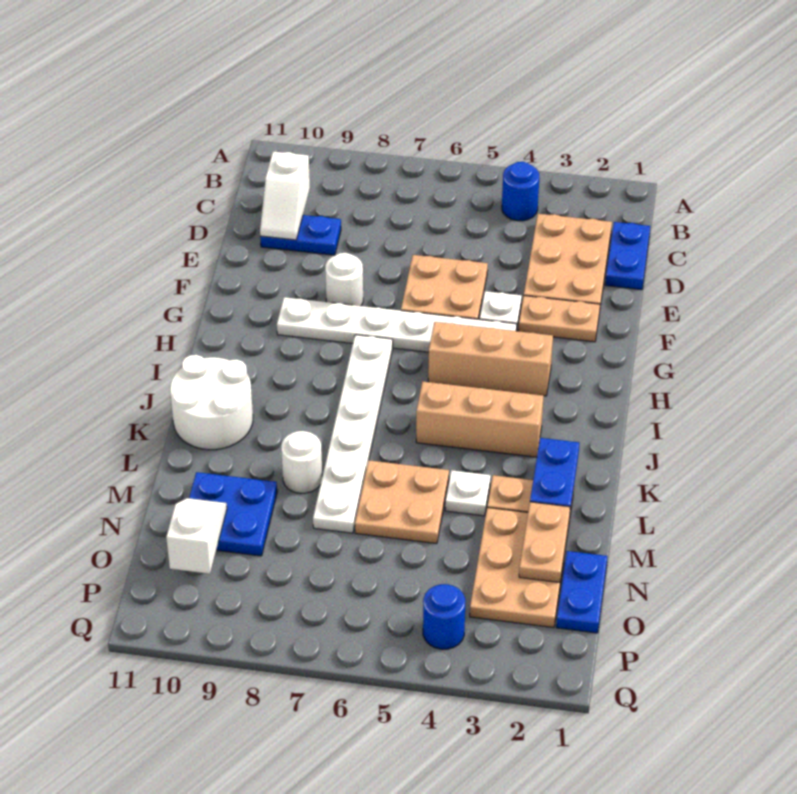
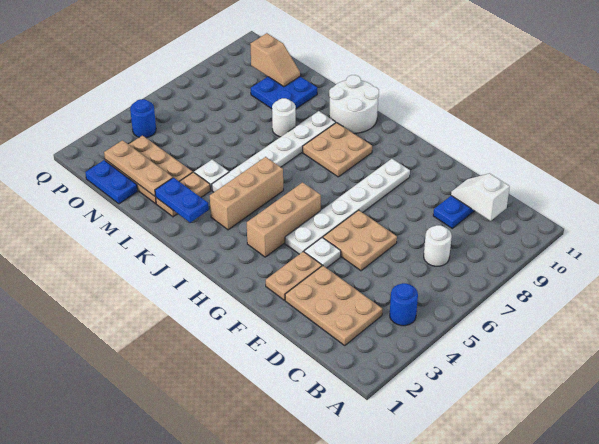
blue 1x2 plate [605,222,650,290] -> none
white 1x1 round brick [325,253,363,306] -> white 1x1 round brick moved to [424,225,452,266]
white 1x6 plate [313,335,393,533] -> white 1x6 plate turned to [212,111,336,192]
tan 2x2 plate [355,460,449,544] -> tan 2x2 plate moved to [303,123,372,177]
tan 1x2 plate [519,502,570,582] -> tan 1x3 plate [104,140,173,196]
white 1x2 slope [166,498,227,574] -> tan 1x2 slope [250,33,300,87]

